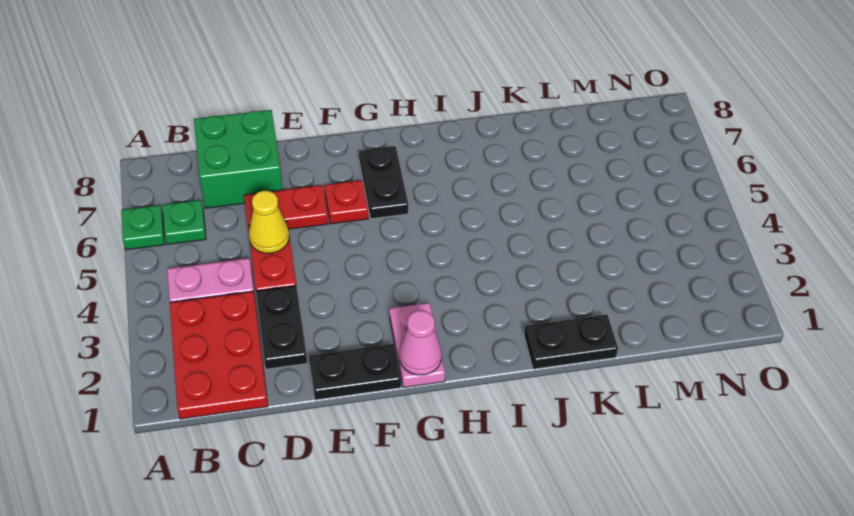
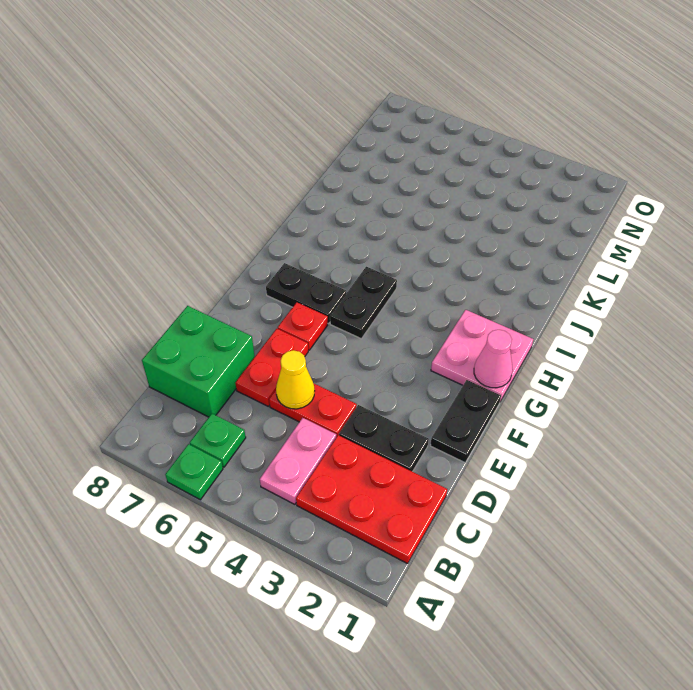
pink 1x2 plate [389,303,445,388] -> pink 2x2 plate [431,310,533,401]
black 1x2 plate [524,315,618,369] -> black 1x2 plate moved to [330,267,397,339]

